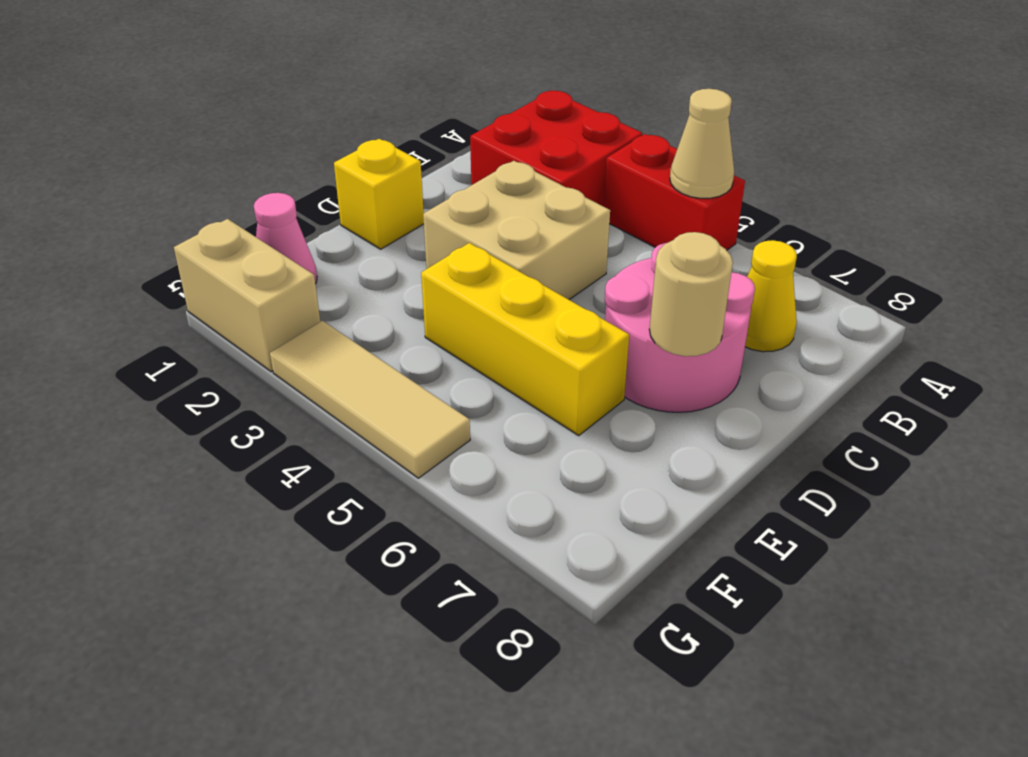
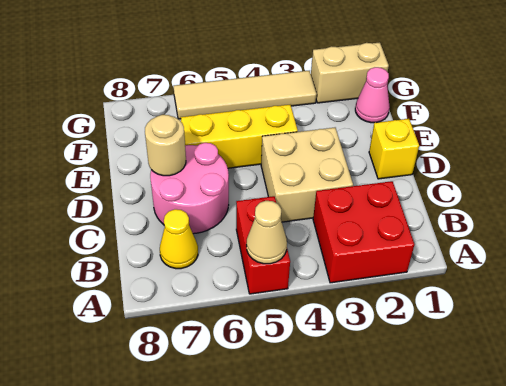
red 1x2 brick [604,134,745,250] -> red 1x2 brick turned to [236,196,290,294]
tan 1x3 tile [270,321,470,478] -> tan 1x4 tile [174,71,317,119]

